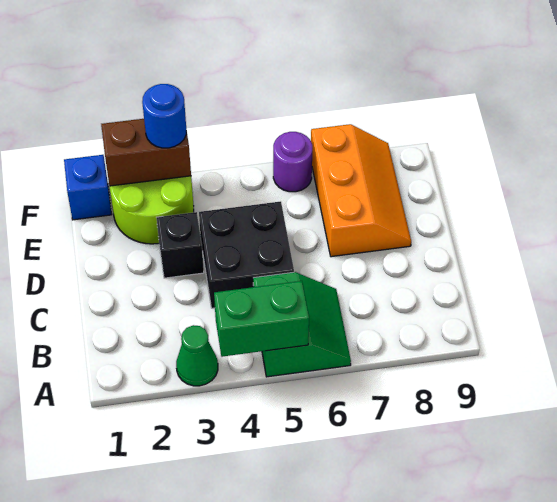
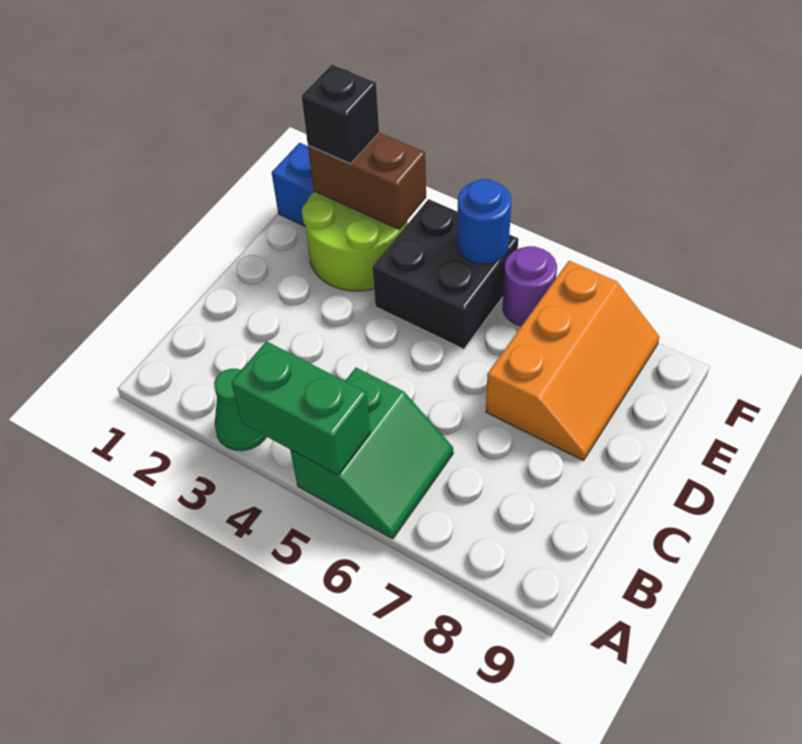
black 2x2 brick [199,201,294,308] -> black 2x2 brick moved to [372,199,518,349]
black 1x1 brick [156,212,204,278] -> black 1x1 brick moved to [301,65,379,164]
blue 1x1 round brick [142,84,186,148] -> blue 1x1 round brick moved to [457,179,512,264]

